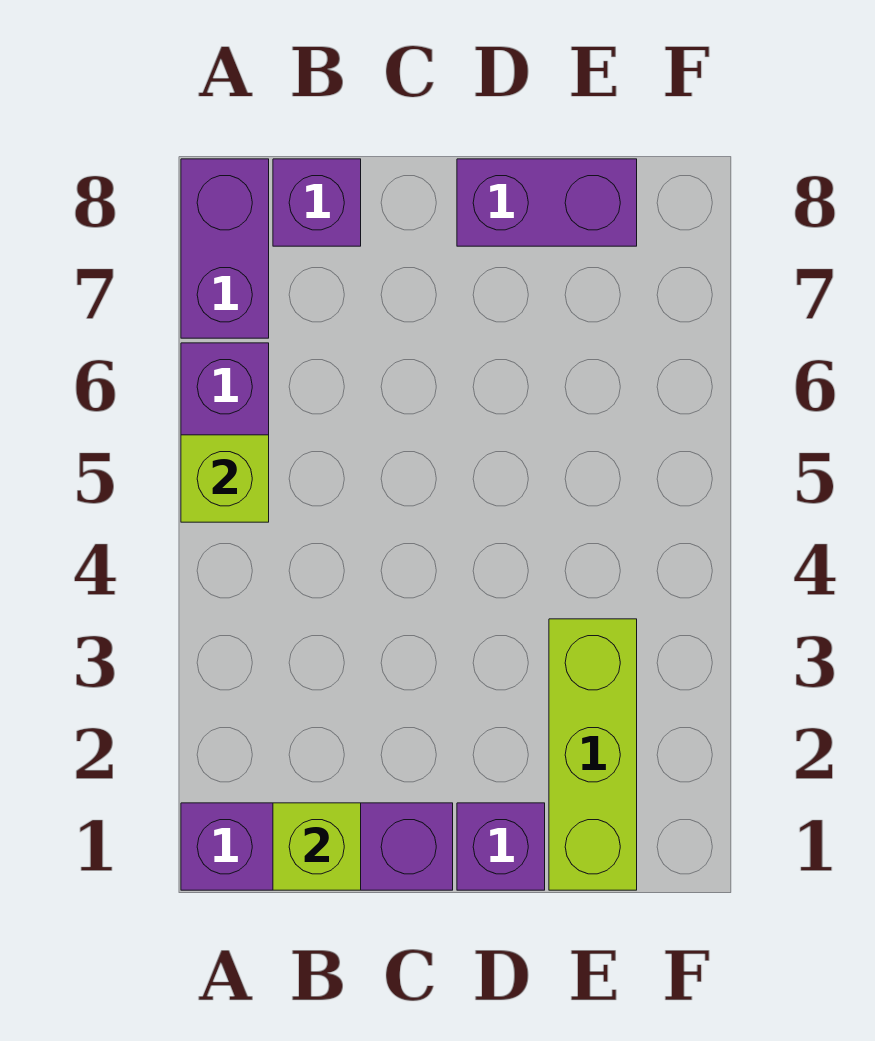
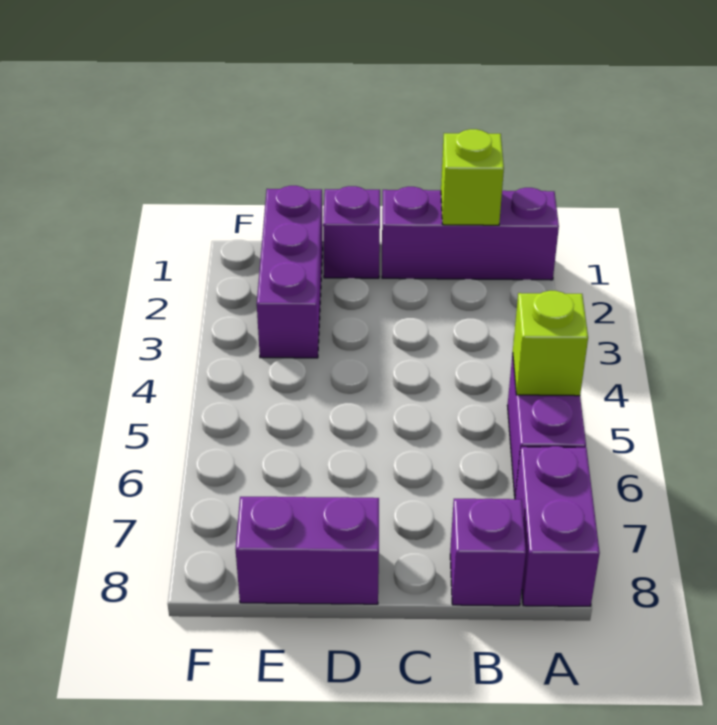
lime 1x3 brick [549,619,637,890] -> purple 1x3 brick [257,186,323,358]

